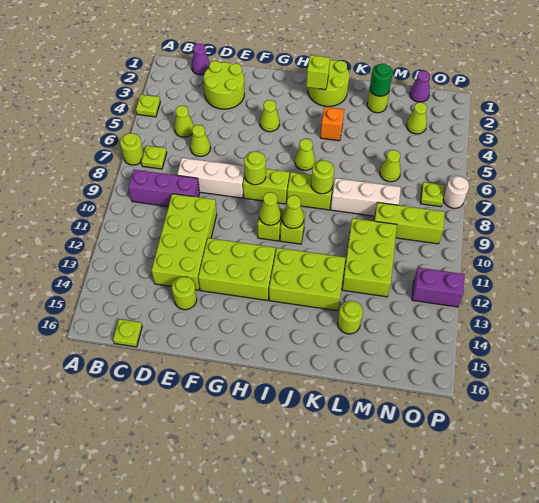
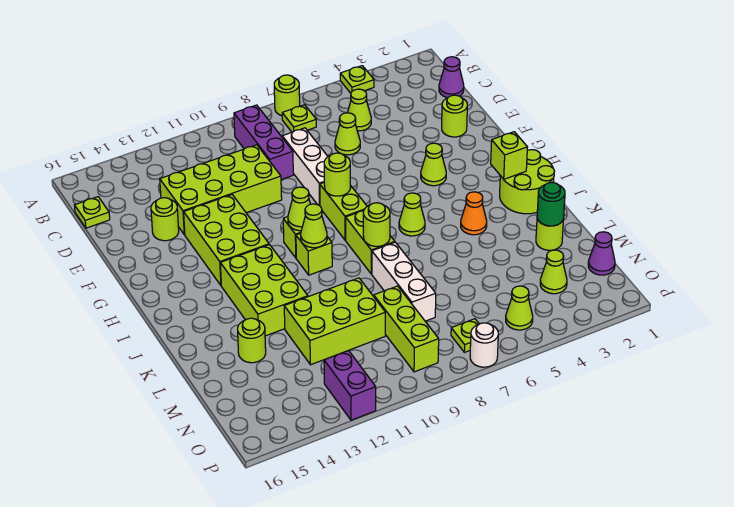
lime 2x2 round brick [203,61,245,109] -> lime 1x1 round brick [442,95,467,137]
orange 1x1 brick [320,107,344,141] -> orange 1x1 cone [461,192,487,235]
lime 1x1 cone [380,150,401,182] -> lime 1x1 cone moved to [506,286,533,330]

